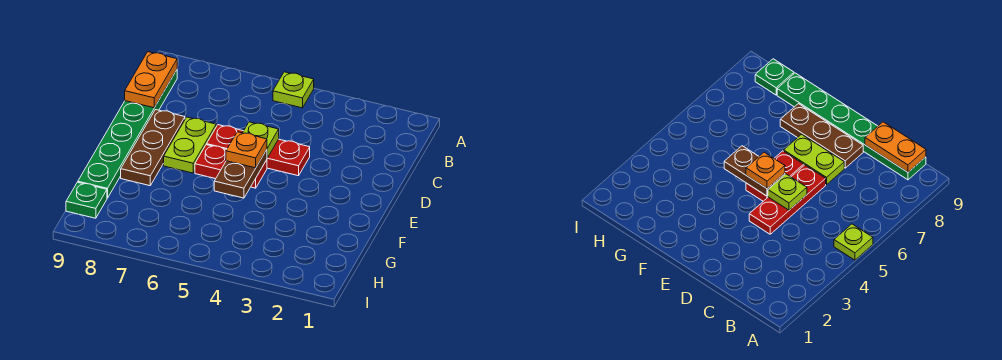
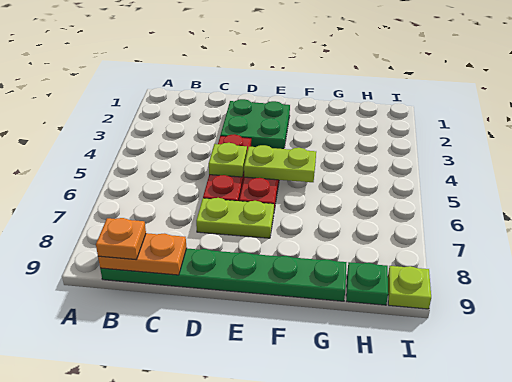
lime 1x1 plate [273,72,314,108] -> lime 1x1 plate moved to [388,266,431,309]
none -> green 2x2 plate [220,99,290,149]
brown 1x3 plate [121,110,185,186] -> none
brown 1x2 plate [214,150,267,198] -> lime 1x2 plate [244,145,316,182]
orange 1x1 plate [226,132,267,168] -> orange 1x1 plate moved to [96,218,146,259]

